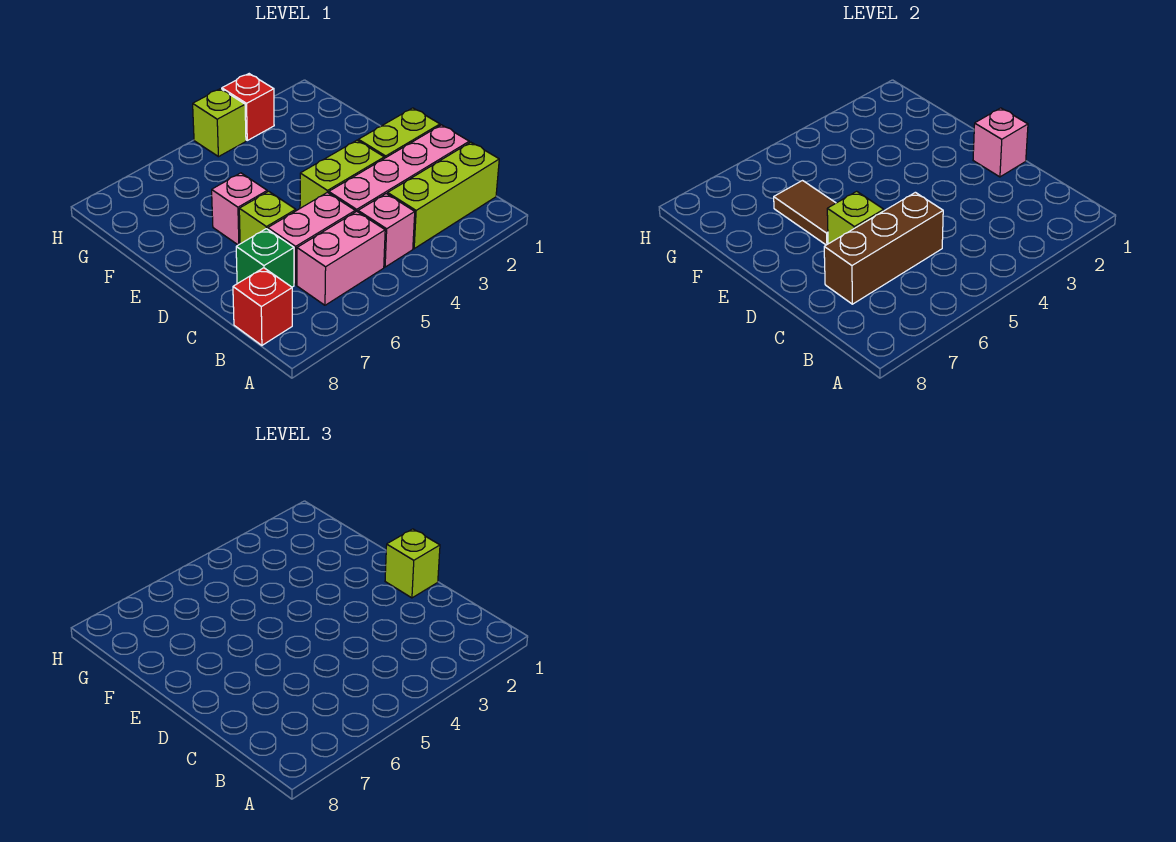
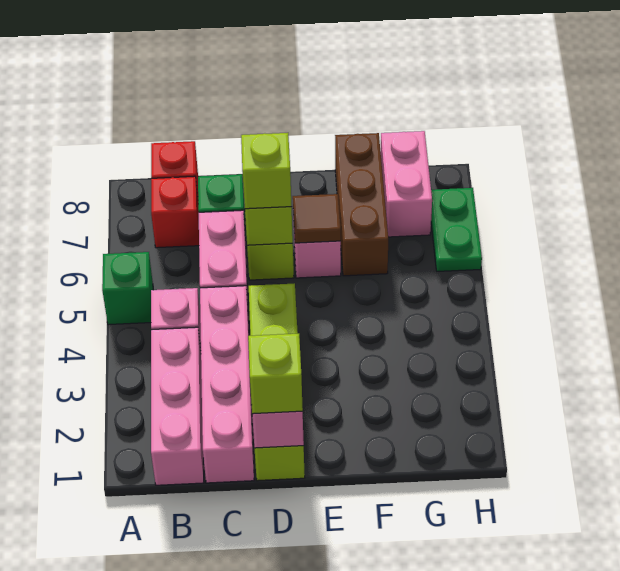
none -> green 1x1 brick [102,252,153,325]
lime 1x3 brick [388,142,499,249] -> pink 1x3 brick [151,327,204,485]
pink 1x2 brick [297,211,385,305] -> pink 1x2 brick moved to [381,131,432,237]
brown 1x3 brick [824,192,943,304] -> brown 1x3 brick moved to [335,133,388,276]
brown 1x2 tile [774,181,836,245] -> brown 1x1 tile [293,194,341,243]
red 1x1 brick [222,74,274,140] -> red 1x1 brick moved to [151,176,199,248]
lime 1x1 brick [193,89,246,157] -> lime 1x1 brick moved to [241,133,292,209]
none -> green 1x2 plate [431,188,482,271]

